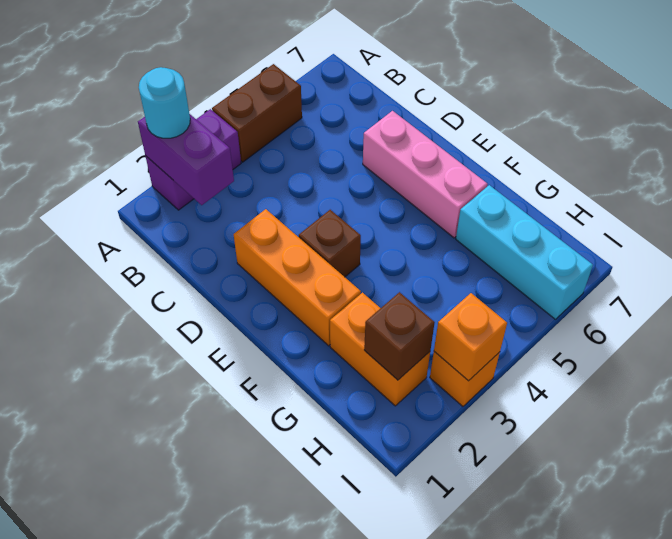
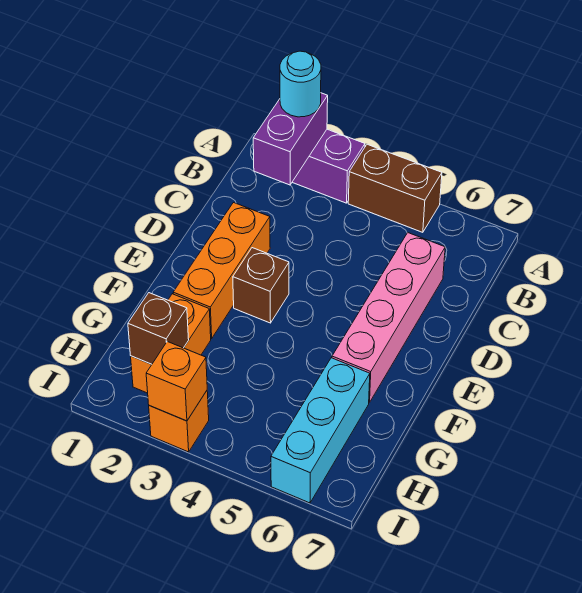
pink 1x3 brick [363,111,487,238] -> pink 1x4 brick [332,233,445,403]

